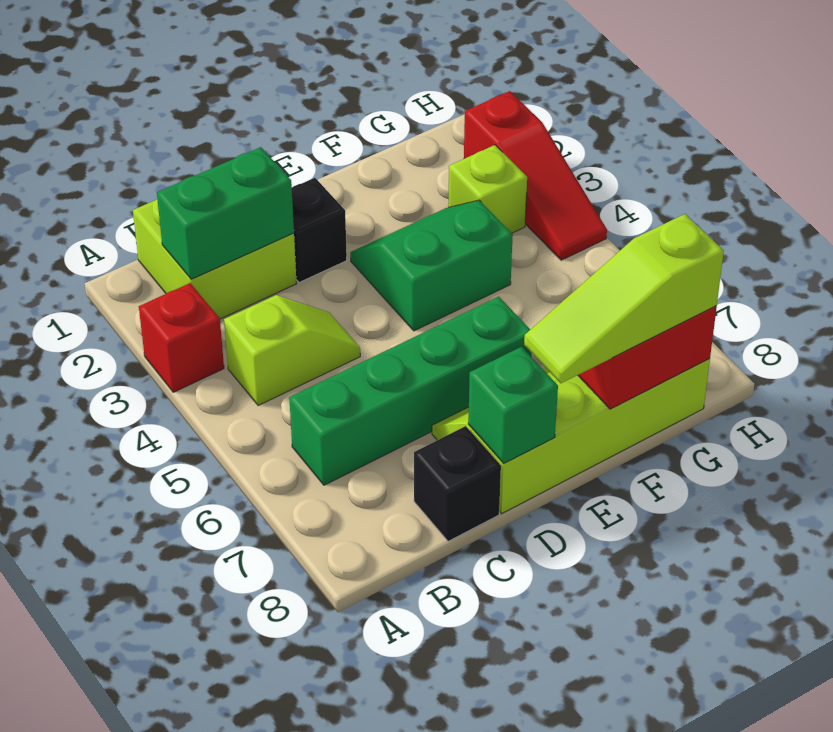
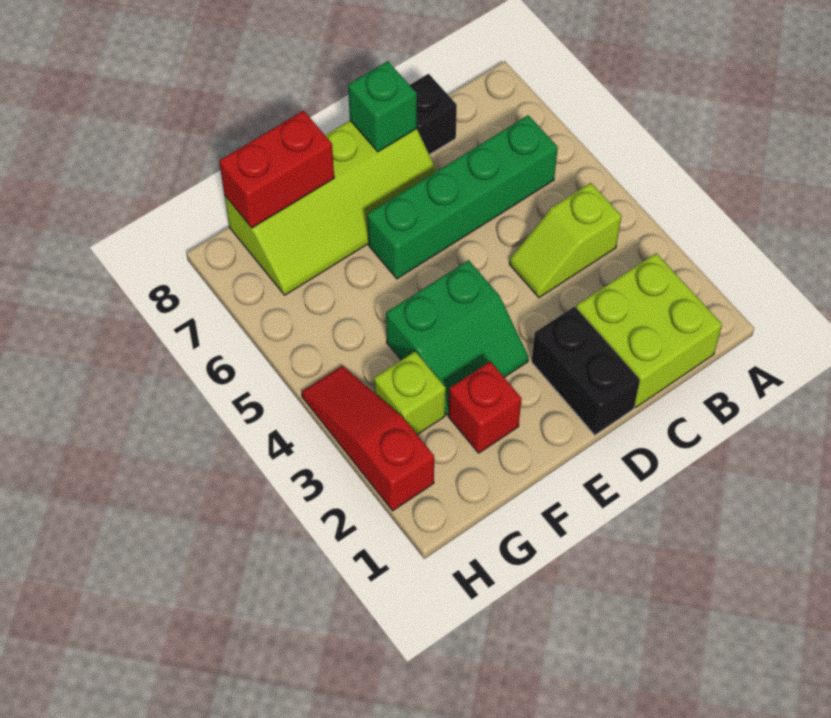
red 1x1 brick [139,283,224,392] -> red 1x1 brick moved to [448,362,522,453]
green 1x2 brick [157,147,294,279] -> none
black 1x1 brick [292,178,347,283] -> black 1x2 brick [532,307,640,435]
lime 1x3 slope [524,214,724,383] -> none

